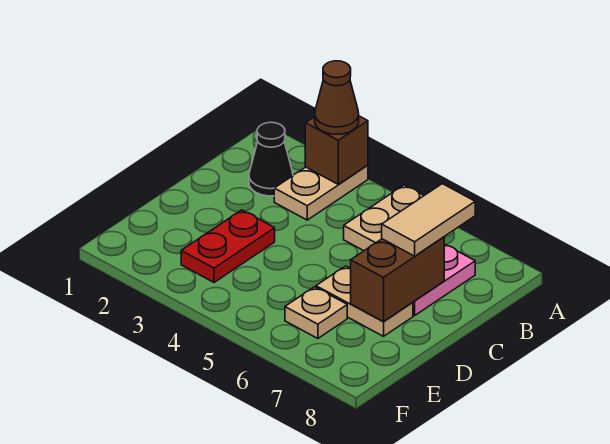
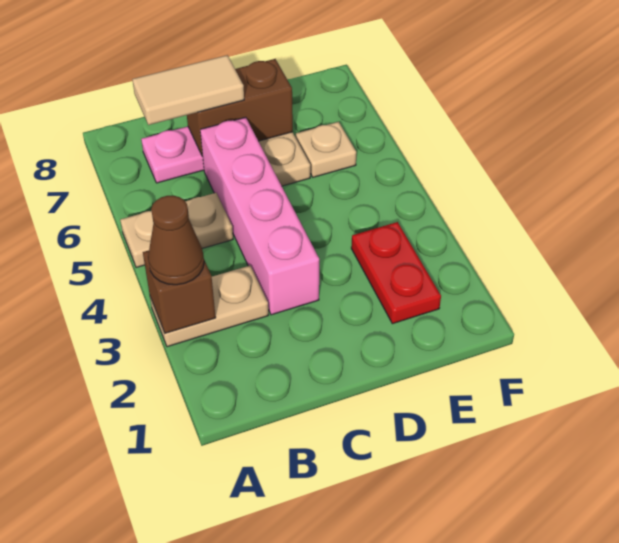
black 1x1 cone [249,122,293,196] -> none
none -> pink 1x4 brick [200,117,319,315]
red 1x2 plate [181,210,275,282] -> red 1x2 plate turned to [351,222,441,324]

